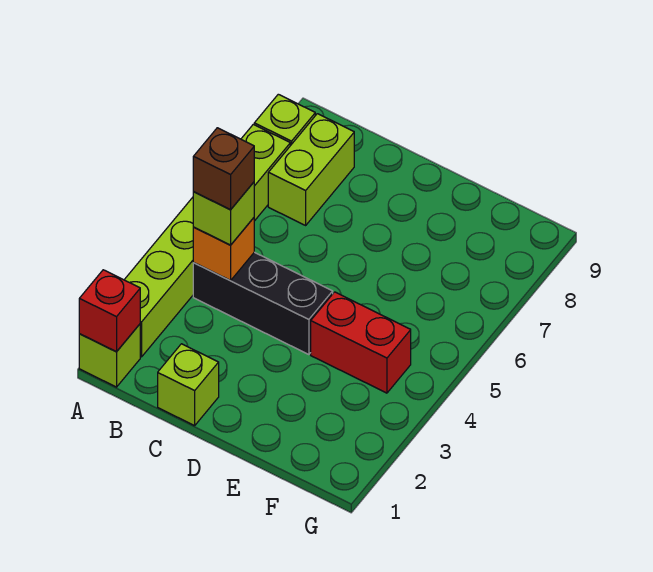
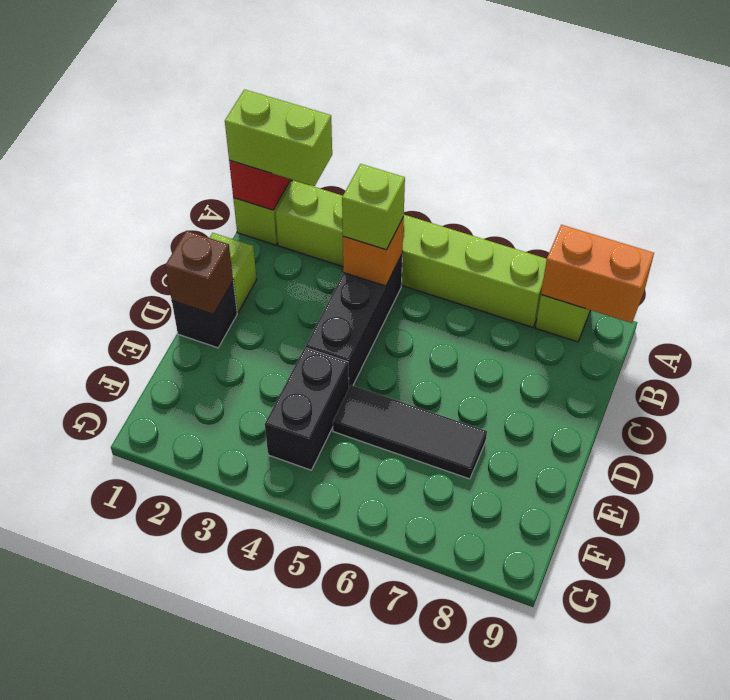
none -> orange 1x2 brick [541,225,654,323]
brown 1x1 brick [193,128,254,210] -> brown 1x1 brick moved to [165,231,233,314]
lime 1x2 brick [268,114,354,225] -> lime 1x2 brick moved to [225,89,332,186]
none -> black 1x1 brick [172,282,237,348]
red 1x2 brick [311,292,411,393] -> black 1x2 brick [265,348,349,470]
none -> black 1x3 tile [333,385,487,479]

